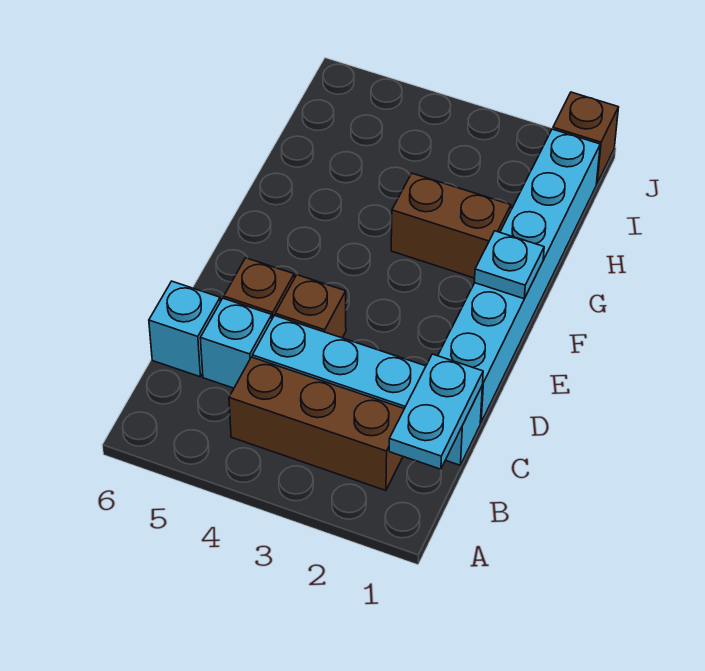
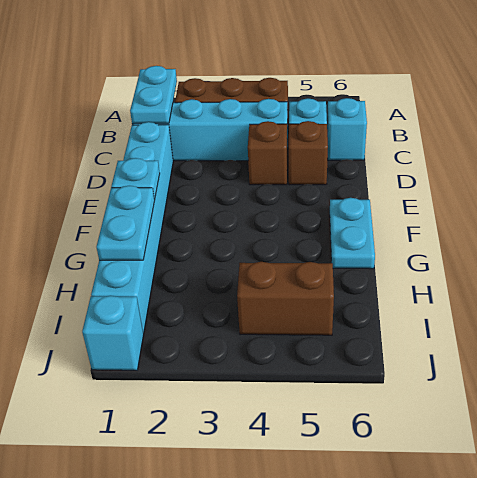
none -> cyan 1x2 plate [330,198,375,269]
none -> cyan 1x2 plate [96,186,155,260]
brown 1x2 brick [391,173,511,278] -> brown 1x2 brick moved to [237,262,334,335]
brown 1x1 brick [553,92,619,183] -> cyan 1x1 brick [82,296,143,370]

